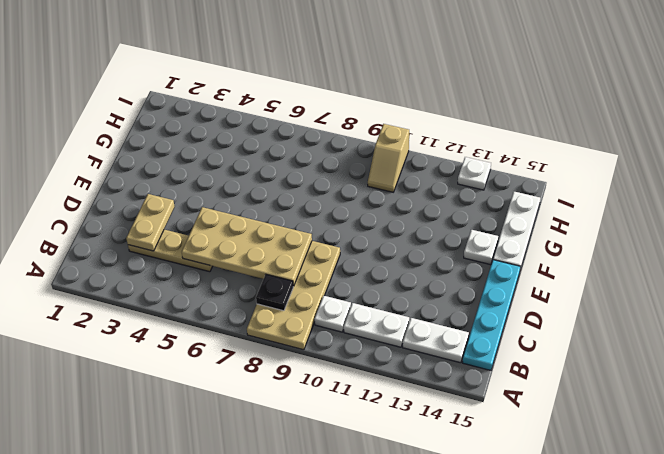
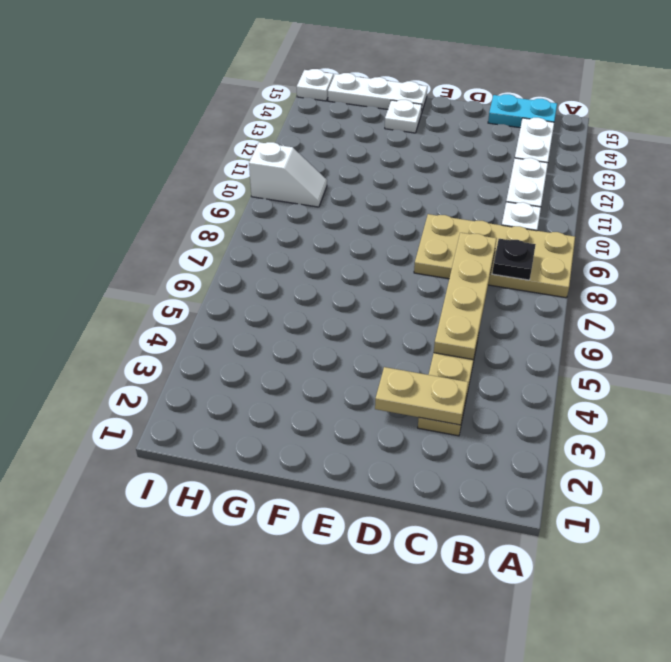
cyan 1x4 plate [462,260,521,370] -> cyan 1x2 plate [488,94,557,128]
tan 2x4 plate [182,207,312,286] -> tan 1x4 plate [434,233,497,360]
tan 1x2 slope [368,124,409,192] -> white 1x2 slope [249,142,327,207]
white 1x1 plate [458,157,491,190] -> white 1x1 plate moved to [297,69,334,101]

